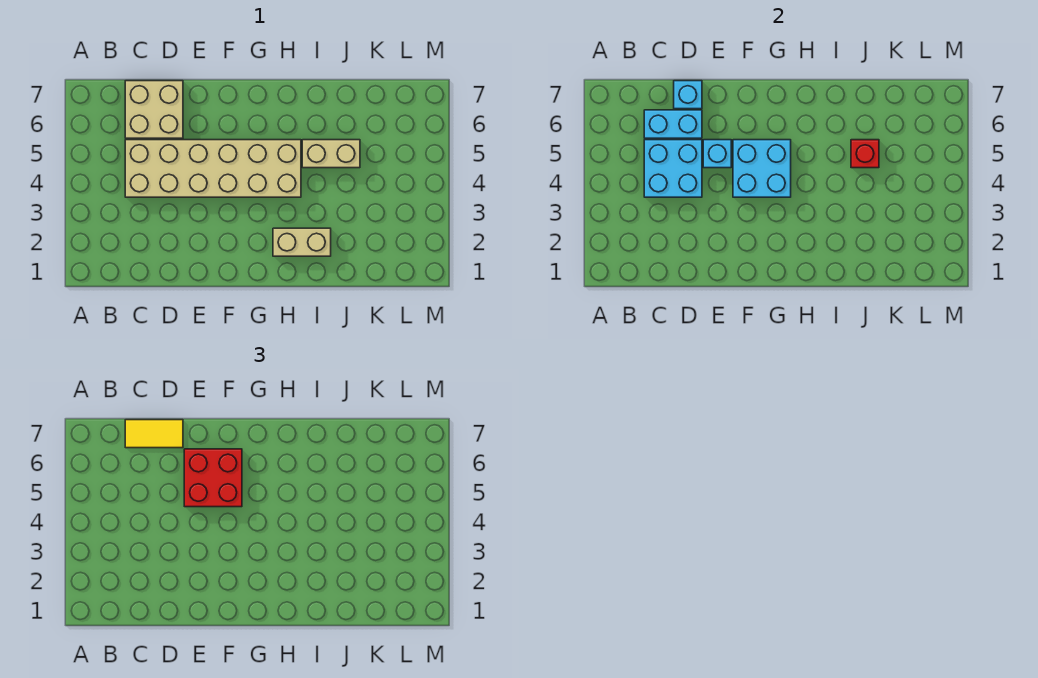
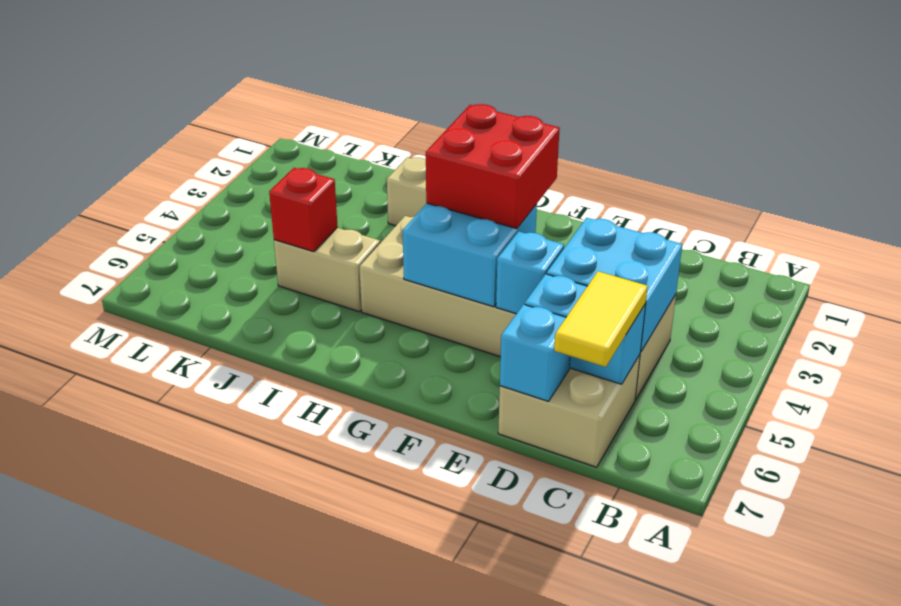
yellow 1x2 tile [125,420,183,448] -> yellow 1x2 tile turned to [554,271,648,367]
red 2x2 brick [184,449,242,507] -> red 2x2 brick moved to [426,104,560,229]

